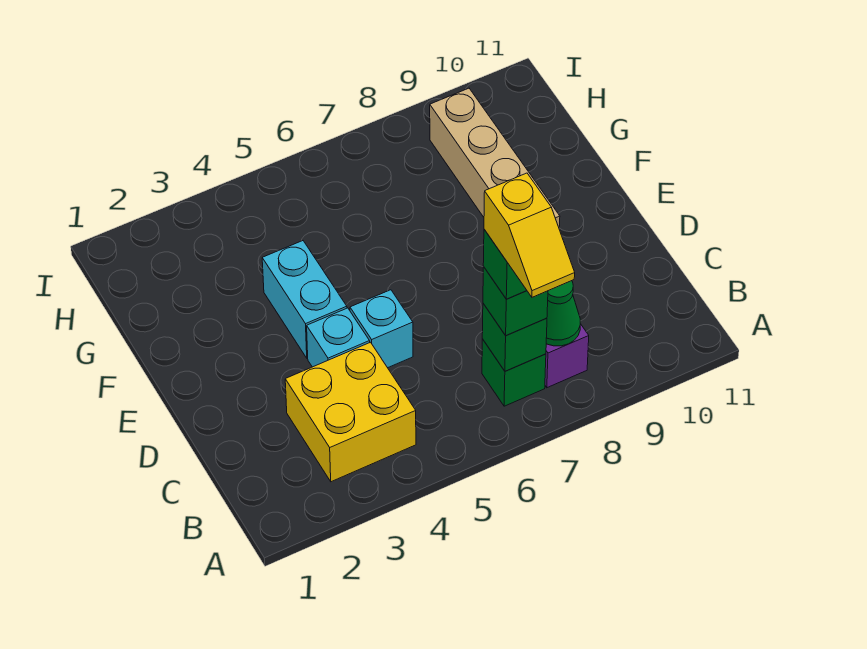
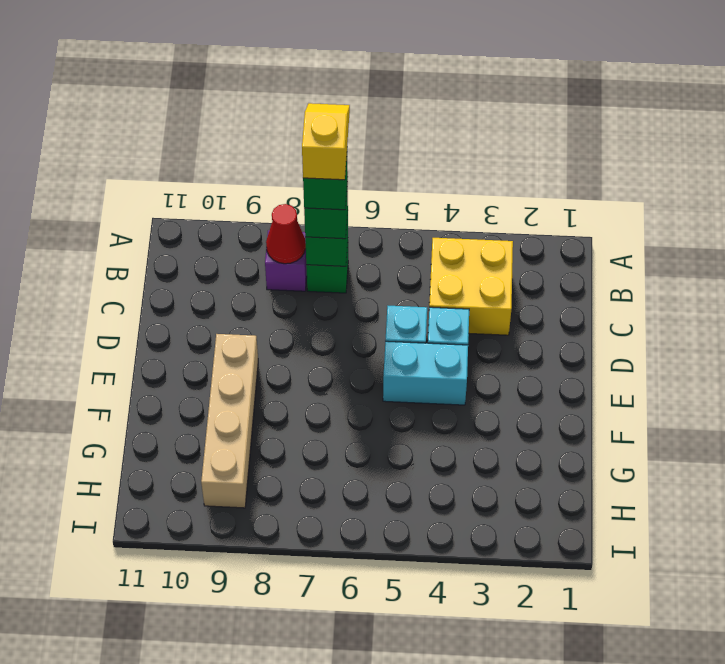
green 1x1 cone [546,281,580,346] -> red 1x1 cone [266,204,306,264]
cyan 1x2 brick [262,241,347,358] -> cyan 1x2 brick turned to [383,341,468,405]

